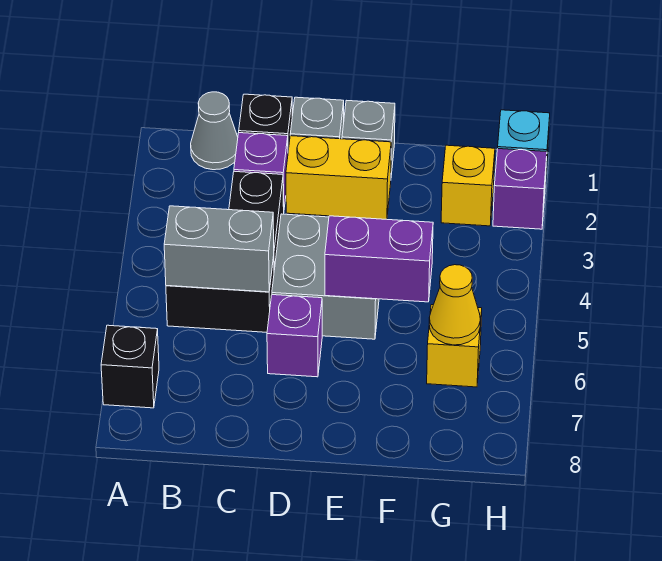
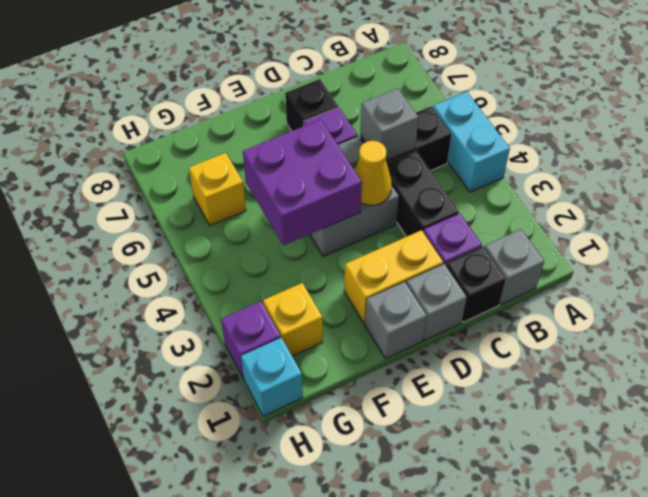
none -> cyan 1x2 brick [433,92,510,192]
black 1x1 brick [101,325,159,408] -> black 1x1 brick moved to [285,79,338,131]
grey 1x1 cone [191,92,238,170] -> grey 1x1 brick [485,229,544,304]
grey 1x2 brick [164,206,274,292] -> grey 1x1 brick [360,88,419,161]
purple 1x2 brick [325,216,433,302] -> purple 2x2 brick [243,119,362,245]
yellow 1x1 cone [429,265,480,345] -> yellow 1x1 cone moved to [355,141,392,205]

